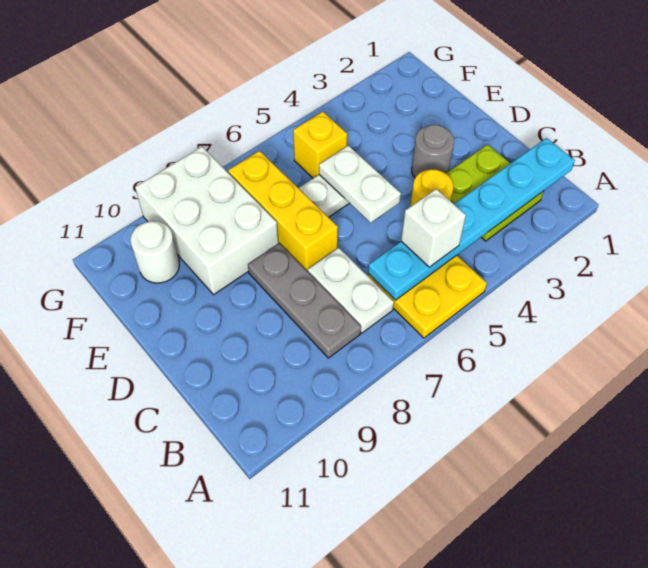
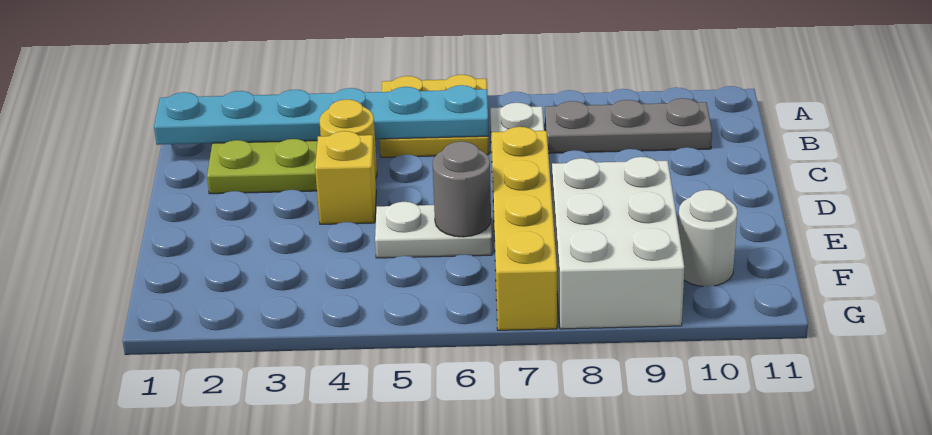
white 1x1 brick [401,189,466,267] -> none
grey 1x3 plate [248,243,361,358] -> grey 1x3 plate turned to [545,98,712,153]
grey 1x1 round brick [412,125,454,177] -> grey 1x1 round brick moved to [433,141,491,237]
white 1x2 plate [319,146,401,223] -> none
yellow 1x3 brick [228,151,338,272] -> yellow 1x4 brick [492,127,557,330]
yellow 1x1 brick [293,112,347,178] -> yellow 1x1 brick moved to [315,131,376,224]

